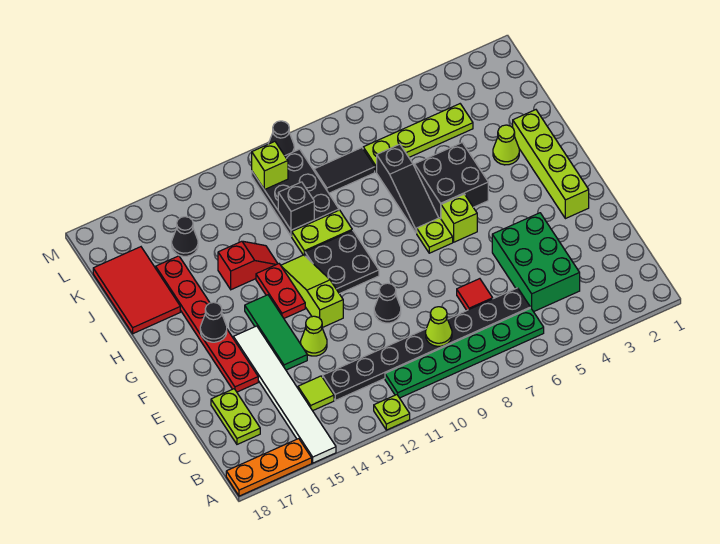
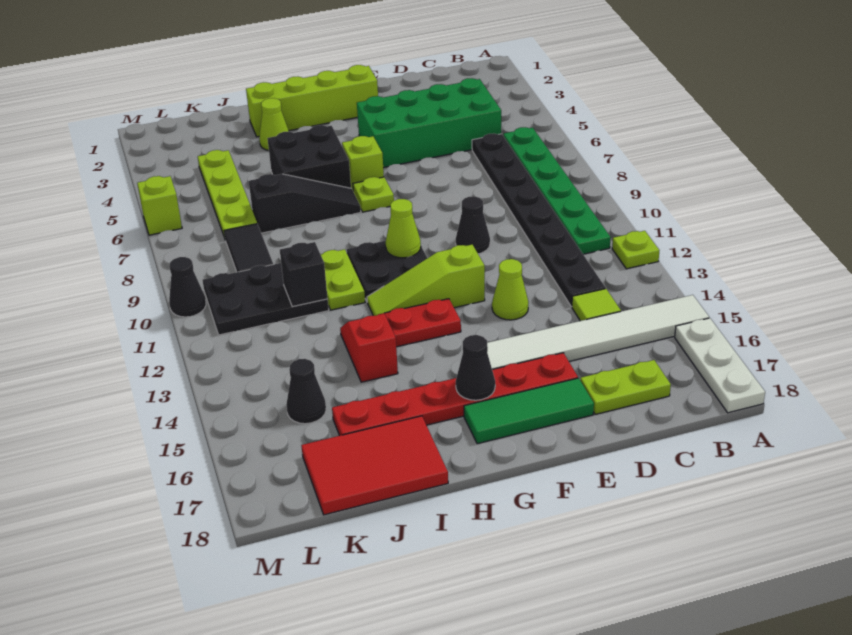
orange 1x3 plate [226,439,312,496] -> white 1x3 plate [675,318,765,413]
green 2x3 brick [492,213,580,312] -> green 2x4 brick [357,78,501,168]
lime 1x1 cone [426,307,452,346] -> lime 1x1 cone moved to [386,199,421,258]
red 1x1 tile [457,279,493,310] -> none
green 1x3 tile [245,295,307,370] -> green 1x3 tile moved to [464,378,594,444]
lime 1x1 brick [252,142,288,190] -> lime 1x1 brick moved to [137,176,182,235]

